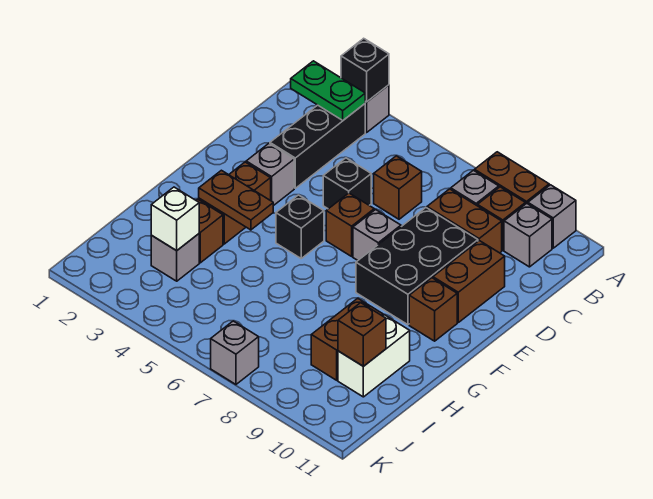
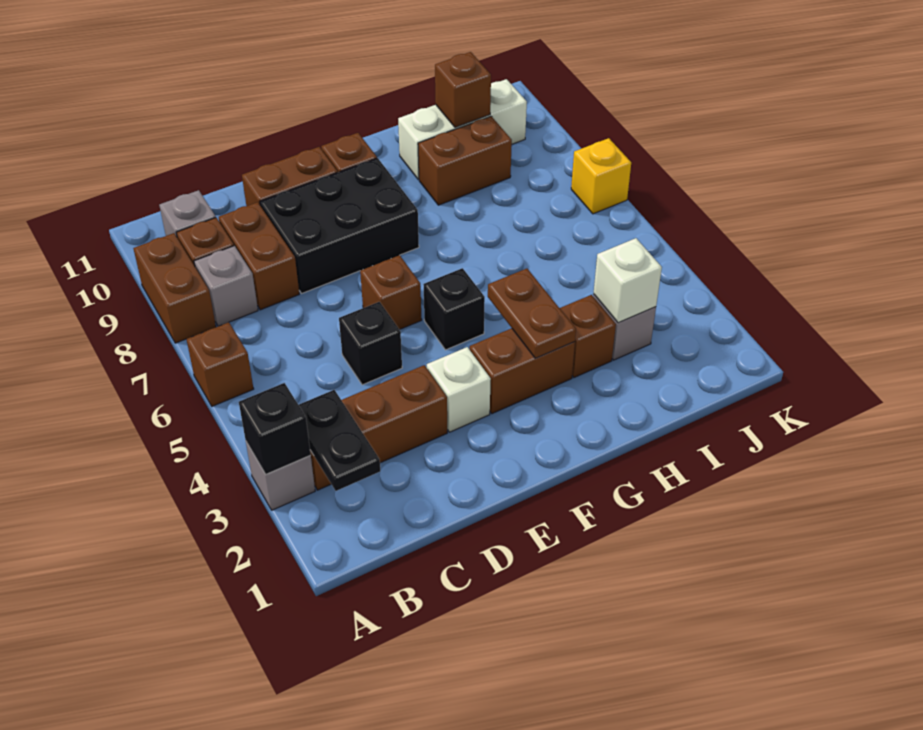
grey 1x1 brick [528,185,576,248] -> none
green 1x2 plate [291,61,365,120] -> black 1x2 plate [299,390,380,491]
black 1x3 brick [270,104,365,188] -> brown 1x3 brick [310,365,447,490]
brown 1x1 brick [374,156,422,219] -> brown 1x1 brick moved to [187,322,254,406]
grey 1x1 brick [246,144,294,206] -> white 1x1 brick [427,347,491,432]
grey 1x1 brick [353,210,401,260] -> none
white 1x2 brick [338,315,410,397] -> white 1x3 brick [398,79,527,180]
grey 1x1 brick [211,321,259,384] -> yellow 1x1 brick [571,138,631,214]

